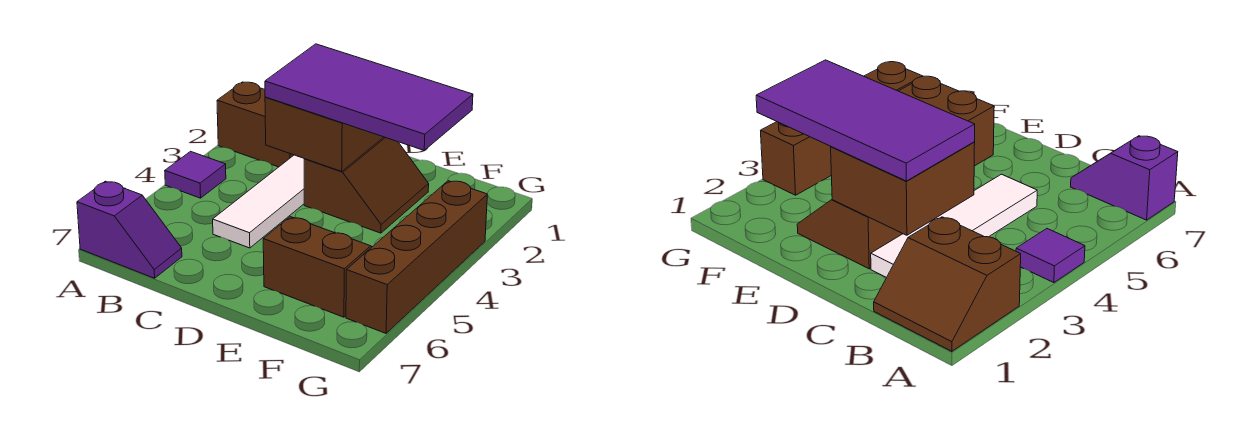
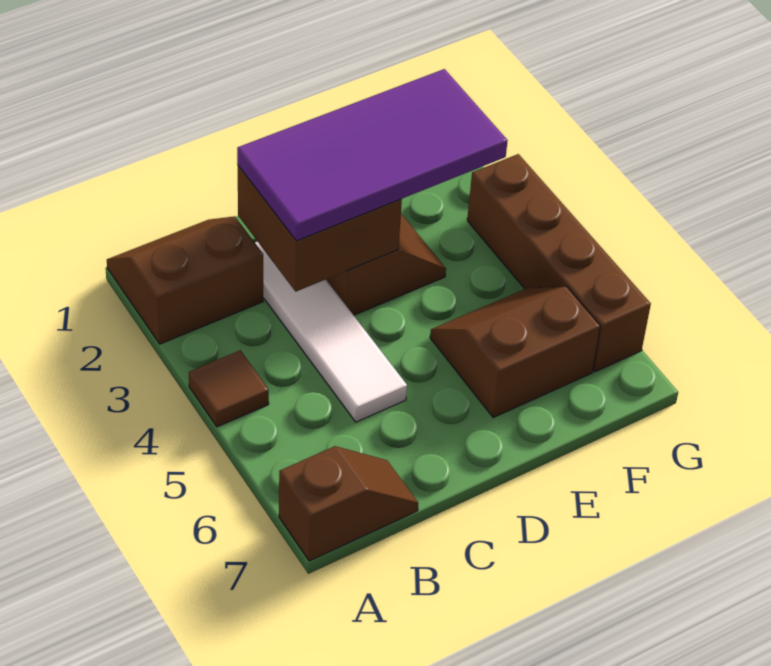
purple 1x1 tile [165,151,226,198] -> brown 1x1 tile [189,350,269,427]
purple 1x2 slope [77,181,182,278] -> brown 1x2 slope [279,446,418,561]

